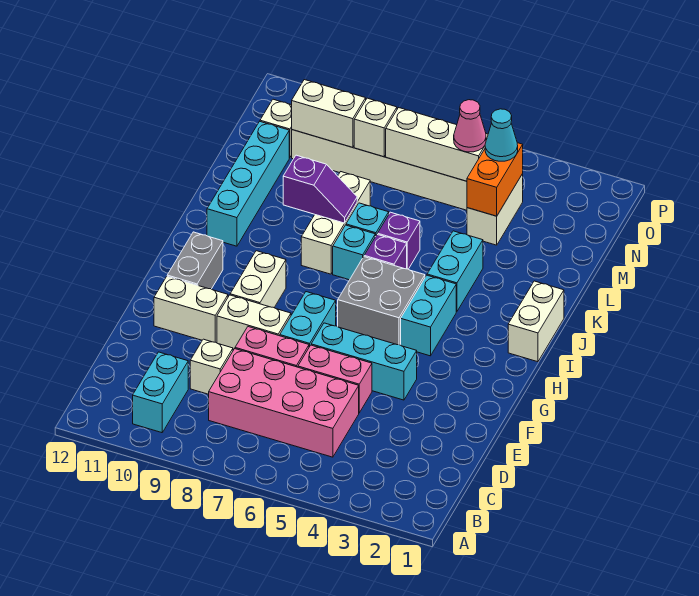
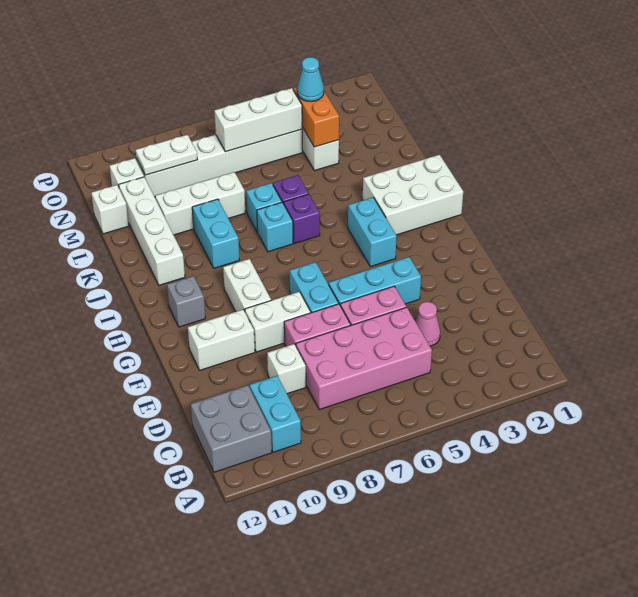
grey 1x2 brick [167,232,223,289] -> grey 1x1 brick [167,276,205,327]
grey 2x2 brick [338,257,425,345] -> grey 2x2 brick moved to [191,385,272,472]
white 1x2 brick [508,281,564,362] -> white 2x3 brick [363,155,463,235]
cyan 1x2 brick [427,231,483,312] -> cyan 1x2 brick moved to [192,199,239,268]
white 1x3 brick [301,172,370,274] -> white 1x3 brick turned to [155,172,245,235]
cyan 1x4 brick [207,121,289,246] -> white 1x4 brick [119,177,185,285]
purple 1x2 slope [283,155,357,223] -> none
pink 1x1 cone [454,100,486,152] -> pink 1x1 cone moved to [415,302,440,346]
white 1x1 brick [354,98,397,157] -> white 1x1 brick moved to [91,185,129,234]
white 1x2 brick [292,80,366,147] -> white 1x2 plate [136,135,197,175]

